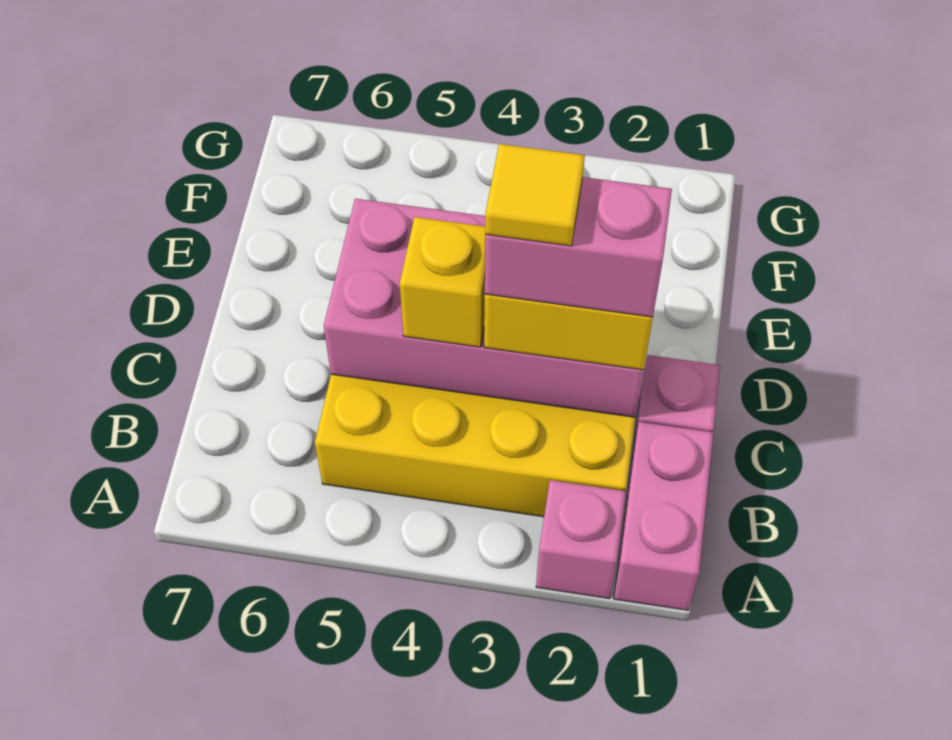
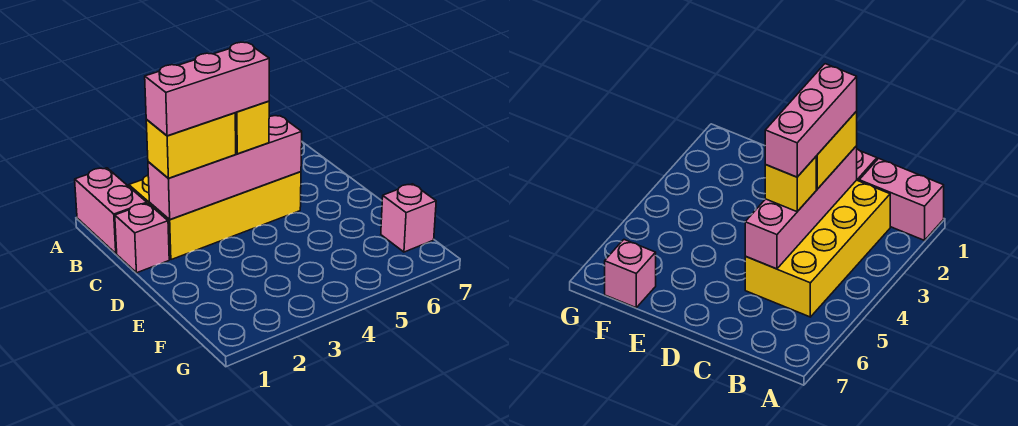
pink 1x1 brick [536,480,626,599] -> pink 1x1 brick moved to [381,184,436,252]
pink 2x4 brick [324,199,644,417] -> pink 1x4 brick [148,116,302,220]
pink 1x2 brick [485,177,672,317] -> pink 1x3 brick [145,42,269,136]
yellow 1x1 tile [485,144,585,246] -> none

